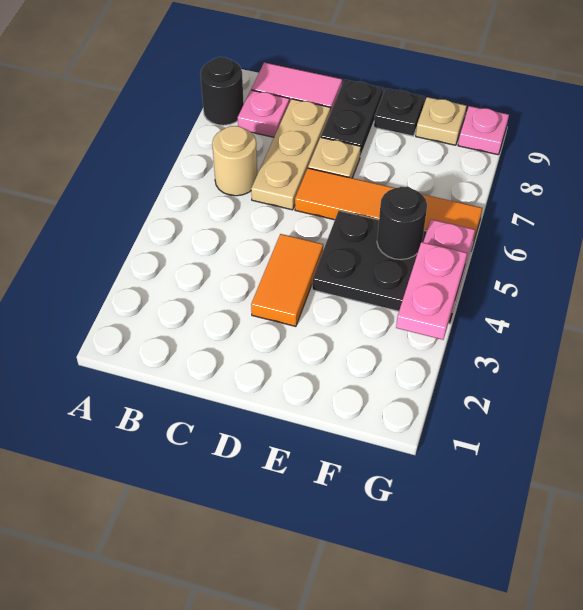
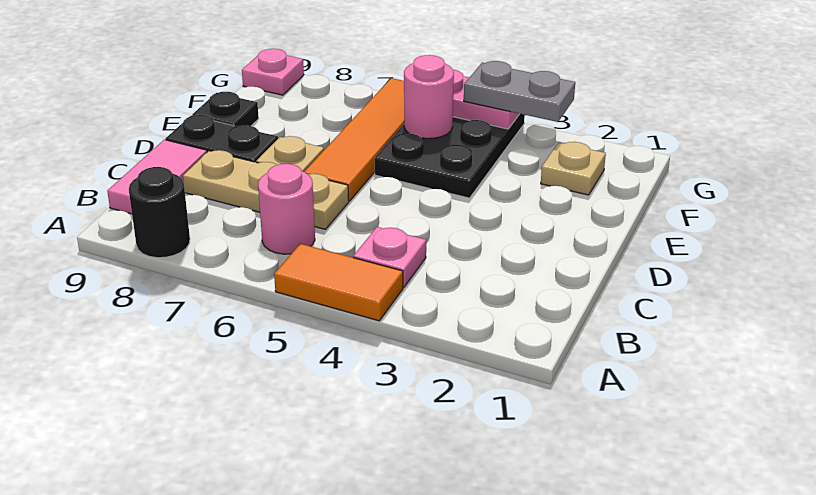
tan 1x1 round brick [212,126,257,196] -> pink 1x1 round brick [258,164,315,254]
pink 1x1 plate [238,90,289,137] -> pink 1x1 plate moved to [353,227,426,287]
orange 1x2 tile [251,234,323,326] -> orange 1x2 tile moved to [274,244,403,321]
black 1x1 round brick [377,187,427,260] -> pink 1x1 round brick [404,55,454,139]
tan 1x1 plate [416,97,466,145] -> tan 1x1 plate moved to [541,142,606,195]
pink 1x2 plate [396,242,467,340] -> grey 1x2 plate [464,61,575,122]

